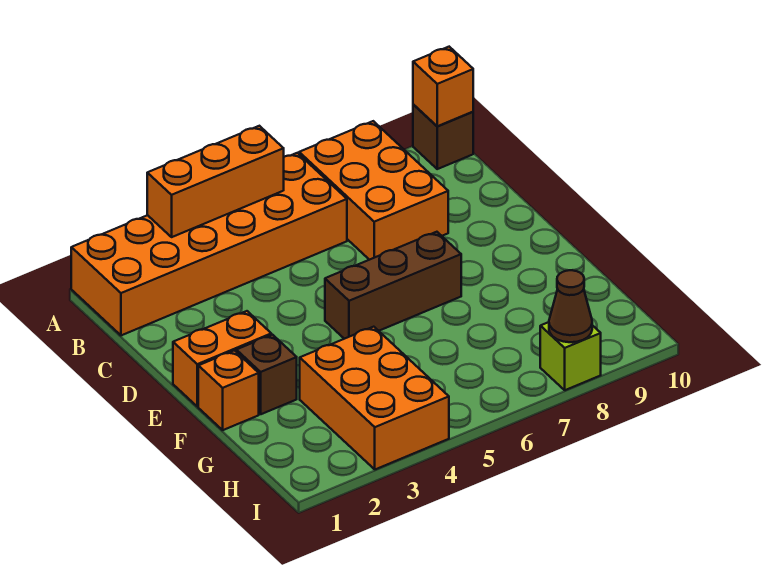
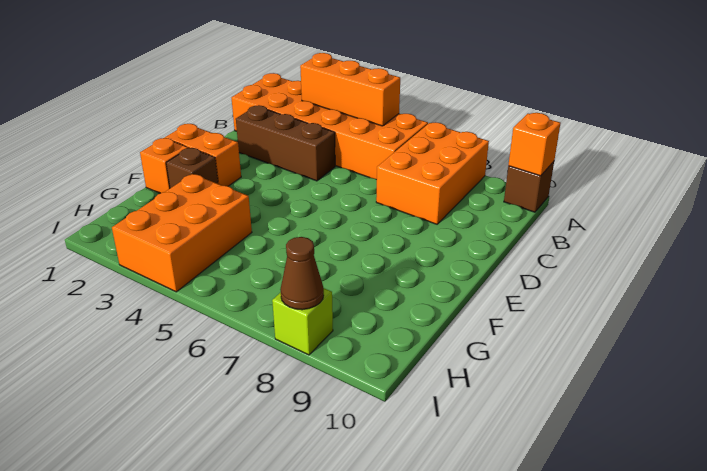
brown 1x3 brick [325,232,461,339] -> brown 1x3 brick moved to [236,105,335,181]

